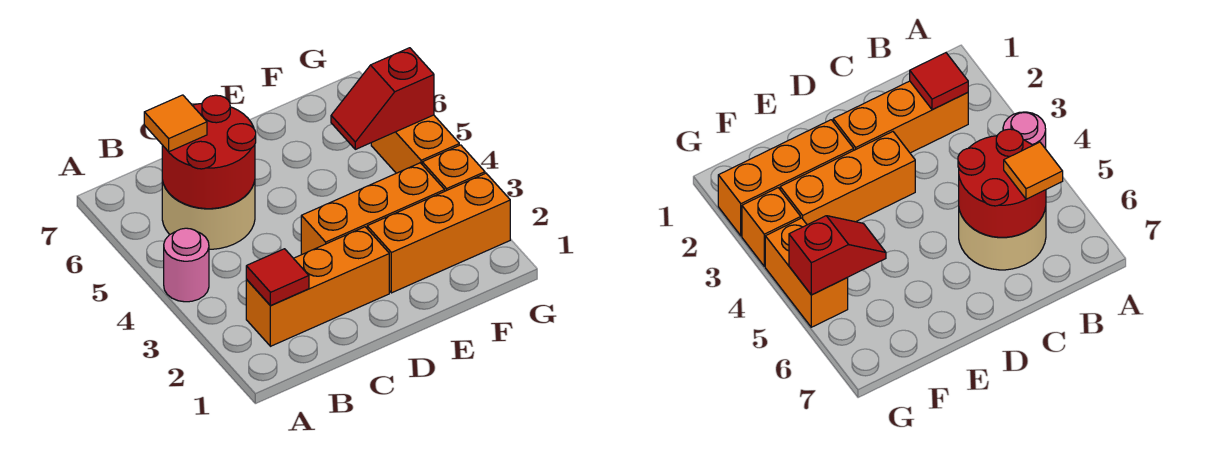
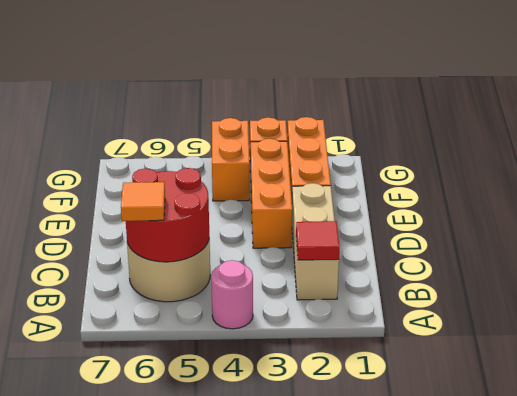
orange 1x3 brick [246,227,389,346] -> tan 1x3 brick [292,183,339,300]
red 1x2 slope [331,48,434,149] -> none
orange 1x2 brick [371,115,459,173] -> orange 1x2 brick turned to [212,118,250,201]

